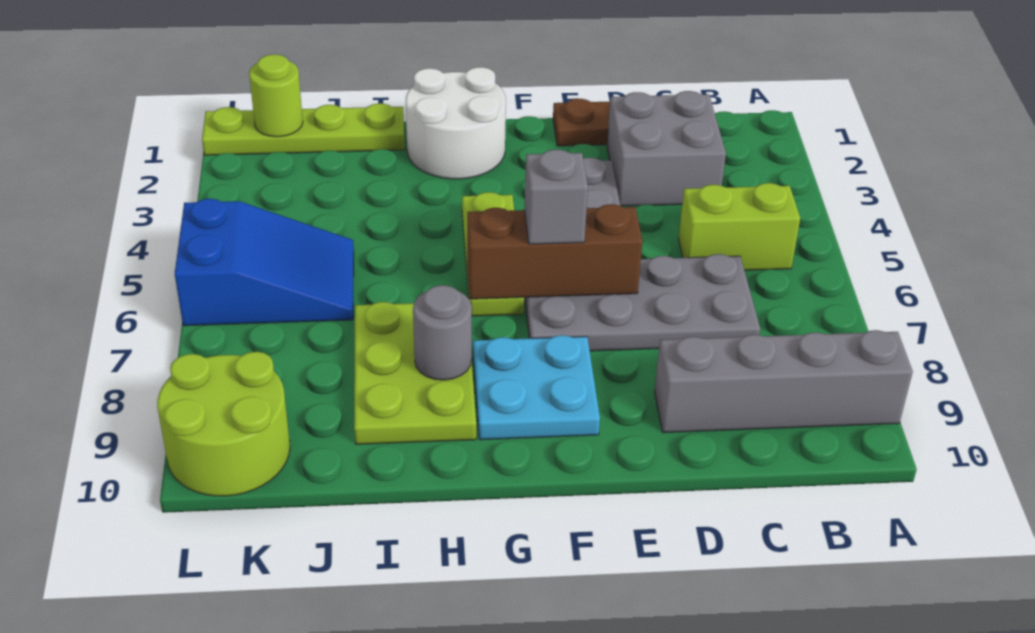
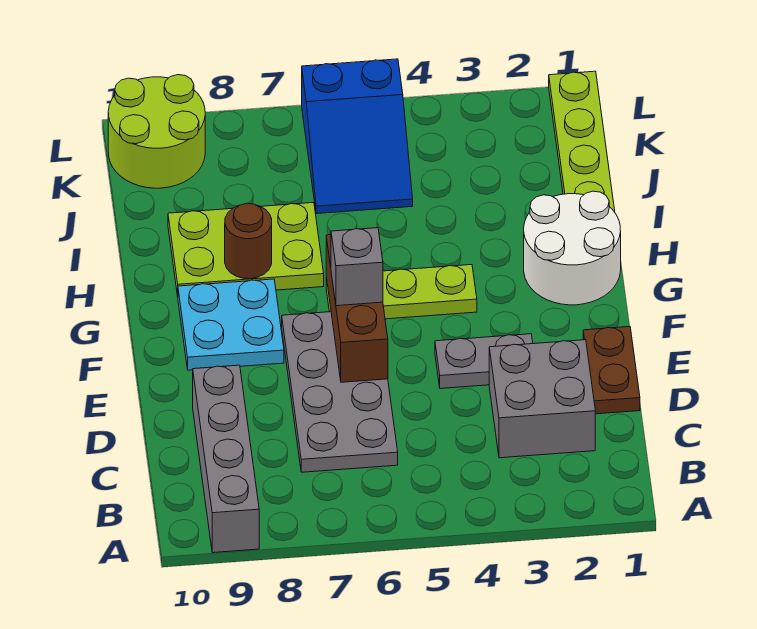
lime 1x2 brick [678,183,800,270] -> none
grey 1x1 round brick [413,285,472,380] -> brown 1x1 round brick [225,203,272,279]
lime 1x1 round brick [249,54,303,137] -> none

